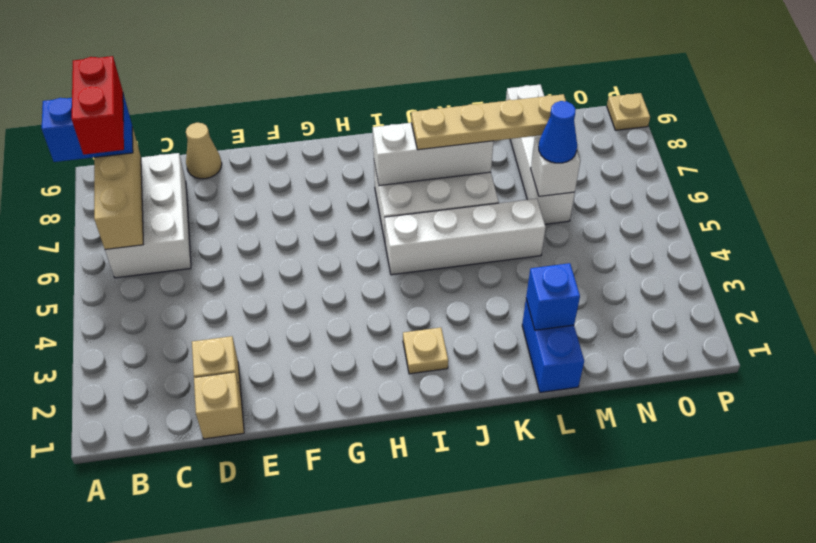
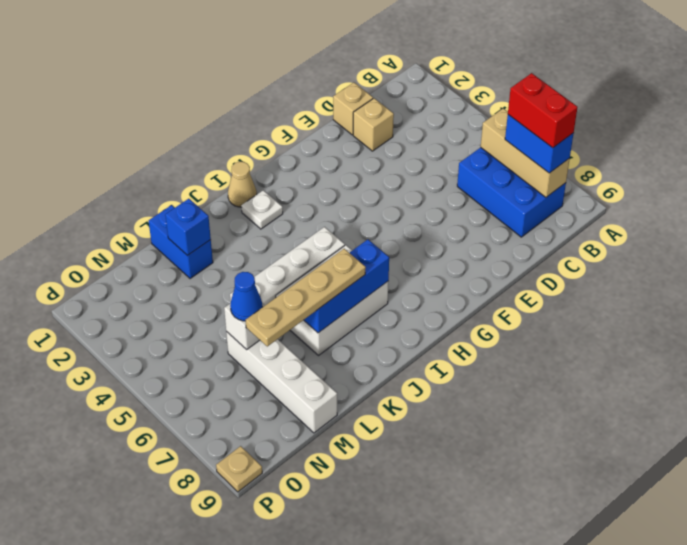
blue 1x2 brick [42,94,133,162] -> blue 1x2 brick turned to [505,115,574,173]
white 2x3 brick [105,153,191,278] -> blue 2x3 brick [457,148,566,237]
tan 1x1 cone [186,123,222,179] -> tan 1x1 cone moved to [228,162,257,207]
tan 1x1 plate [403,328,448,374] -> white 1x1 plate [241,190,283,229]
white 1x3 brick [373,123,494,186] -> blue 1x3 brick [304,240,389,333]

